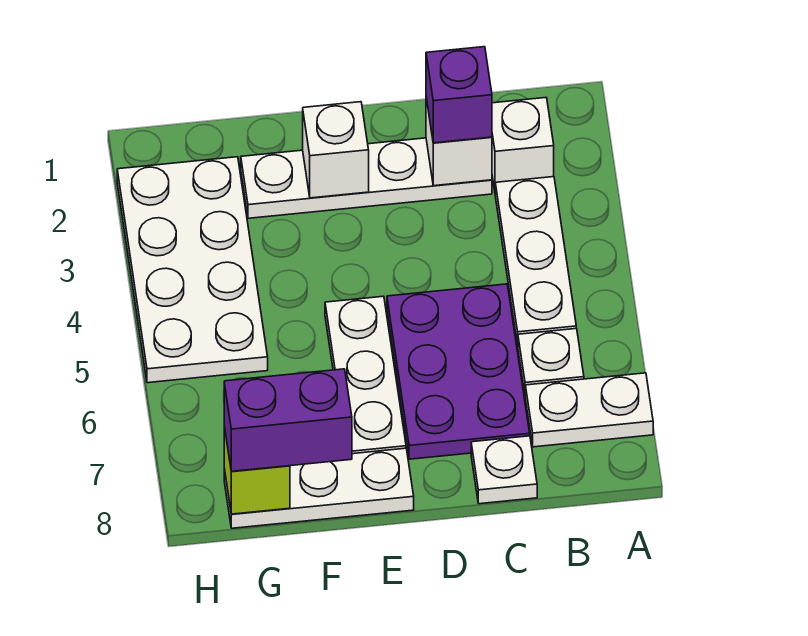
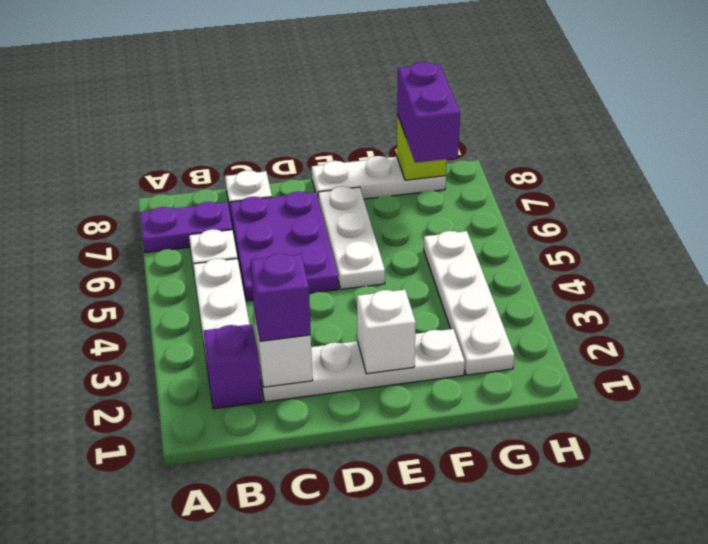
white 1x2 plate [525,373,653,447] -> purple 1x2 plate [140,202,232,253]
white 1x1 brick [492,98,554,190] -> purple 1x1 brick [203,324,262,409]
purple 1x2 brick [224,369,352,471] -> purple 1x2 brick turned to [397,62,460,163]
white 2x4 plate [117,157,268,383] -> white 1x4 plate [424,231,514,375]

